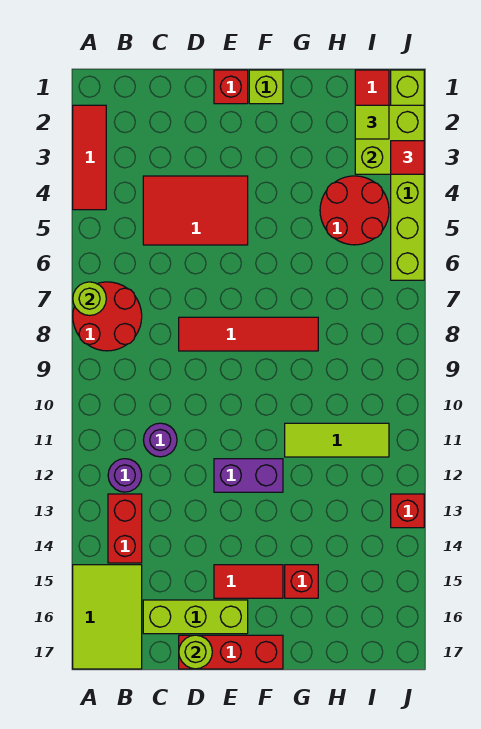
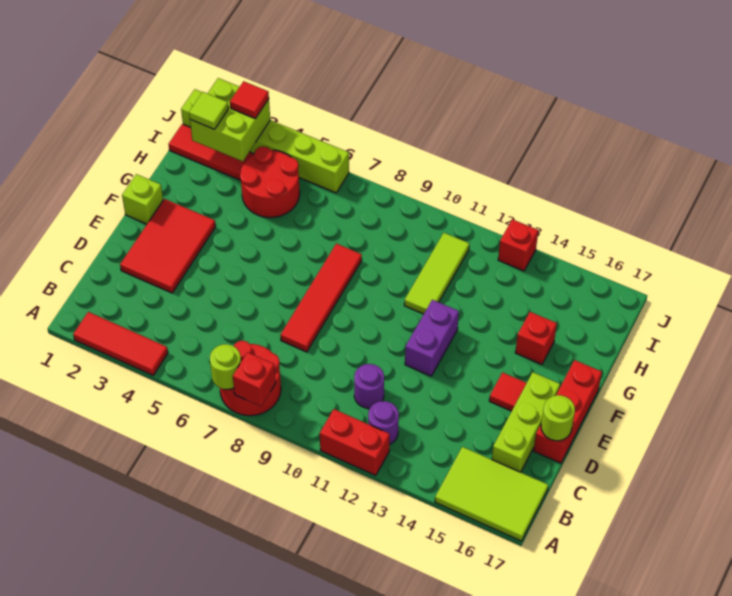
red 1x2 brick [108,494,142,563] -> red 1x2 brick moved to [320,409,390,475]
red 2x3 tile [143,176,248,245] -> red 2x3 tile moved to [120,199,216,293]
red 1x1 brick [214,70,248,104] -> red 1x1 brick moved to [233,352,276,406]
red 1x2 tile [214,565,283,598] -> red 1x1 tile [489,372,526,411]

